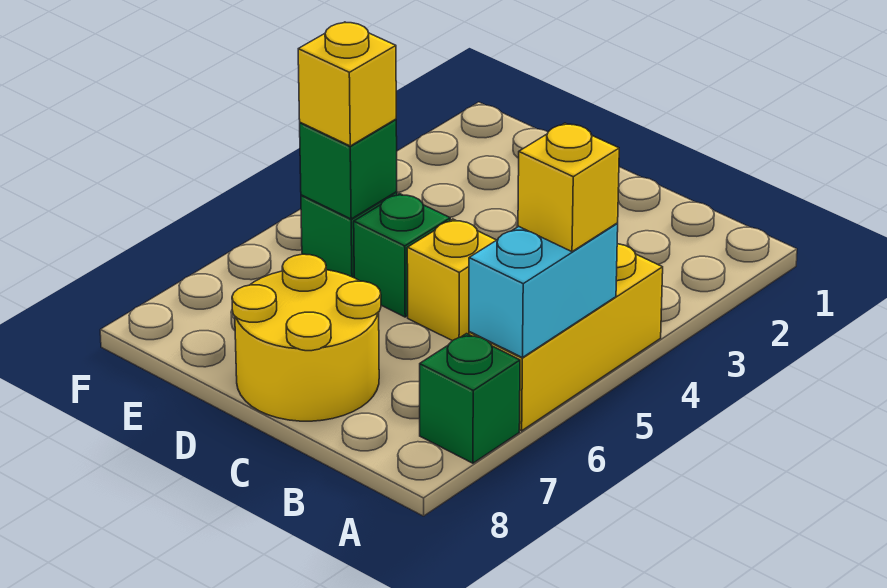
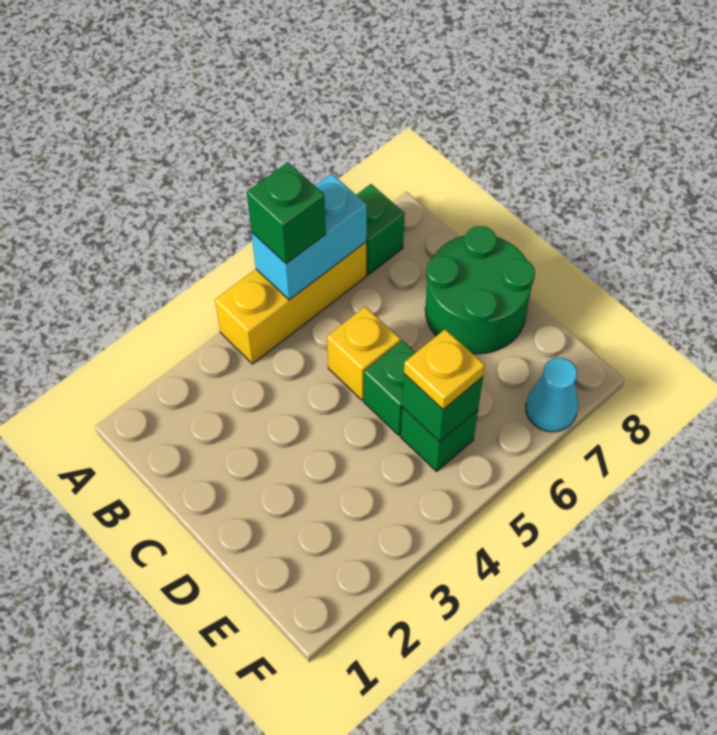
yellow 1x1 brick [518,123,619,252] -> green 1x1 brick [247,162,326,263]
yellow 2x2 round brick [232,254,381,421] -> green 2x2 round brick [425,226,535,354]
yellow 1x1 brick [298,22,396,146] -> yellow 1x1 plate [404,329,485,409]
none -> cyan 1x1 cone [526,358,578,432]

